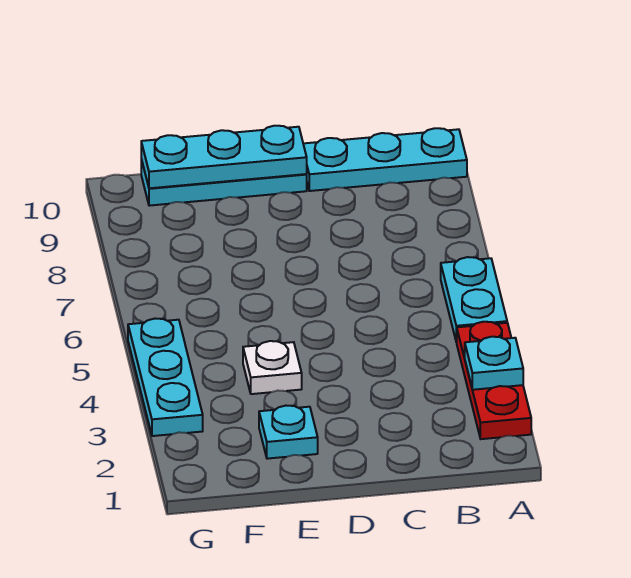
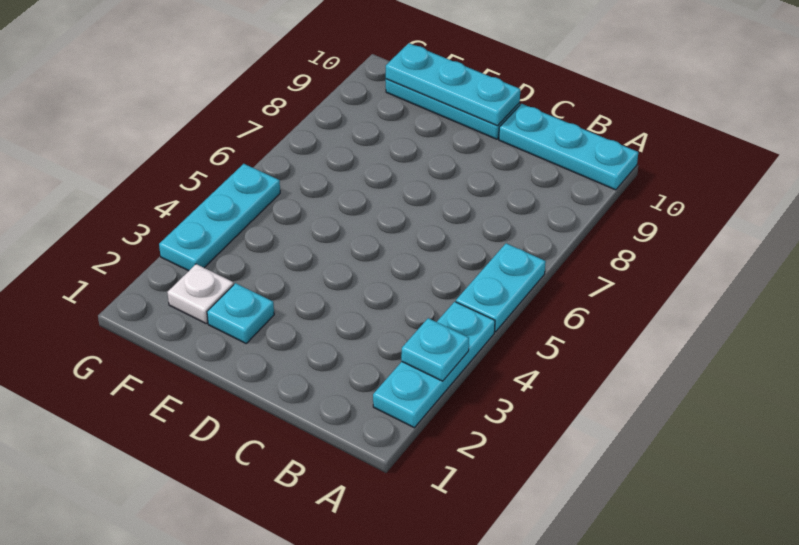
red 1x3 plate [457,322,531,439] -> cyan 1x3 plate [373,302,495,428]
white 1x1 plate [243,341,302,394] -> white 1x1 plate moved to [167,264,234,323]

